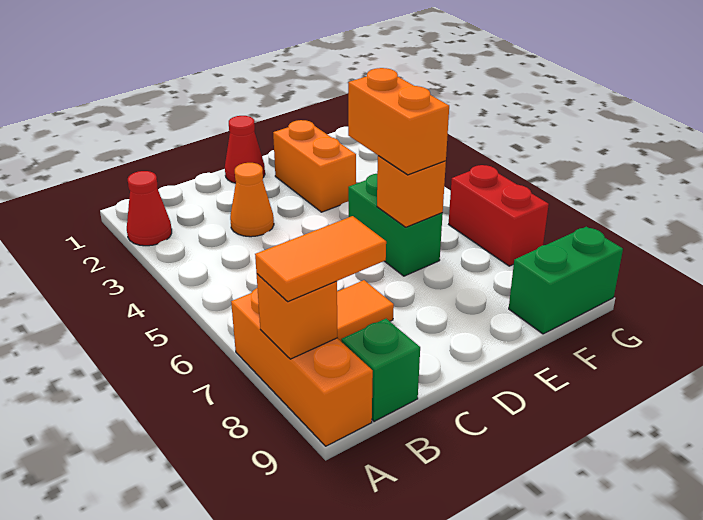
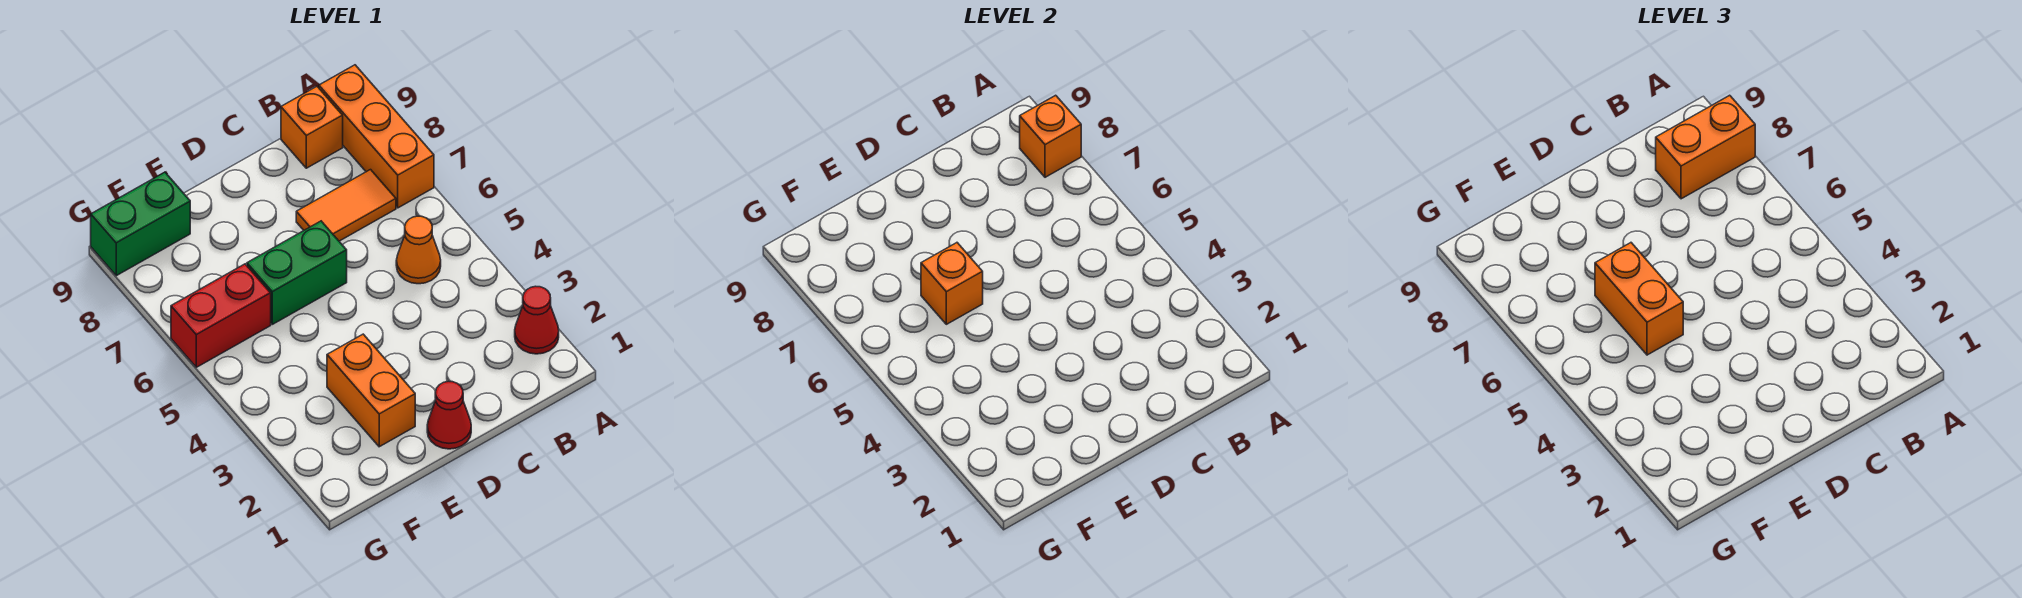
orange 1x2 tile [255,216,386,302] -> orange 1x2 brick [1656,95,1755,199]
green 1x1 brick [341,319,420,421] -> orange 1x1 brick [281,86,343,168]
orange 1x1 cone [230,163,274,237] -> orange 1x1 cone moved to [396,216,441,284]
green 1x2 brick [348,174,443,276] -> green 1x2 brick turned to [247,221,347,324]
red 1x2 brick [449,165,549,266] -> red 1x2 brick turned to [171,264,271,367]

